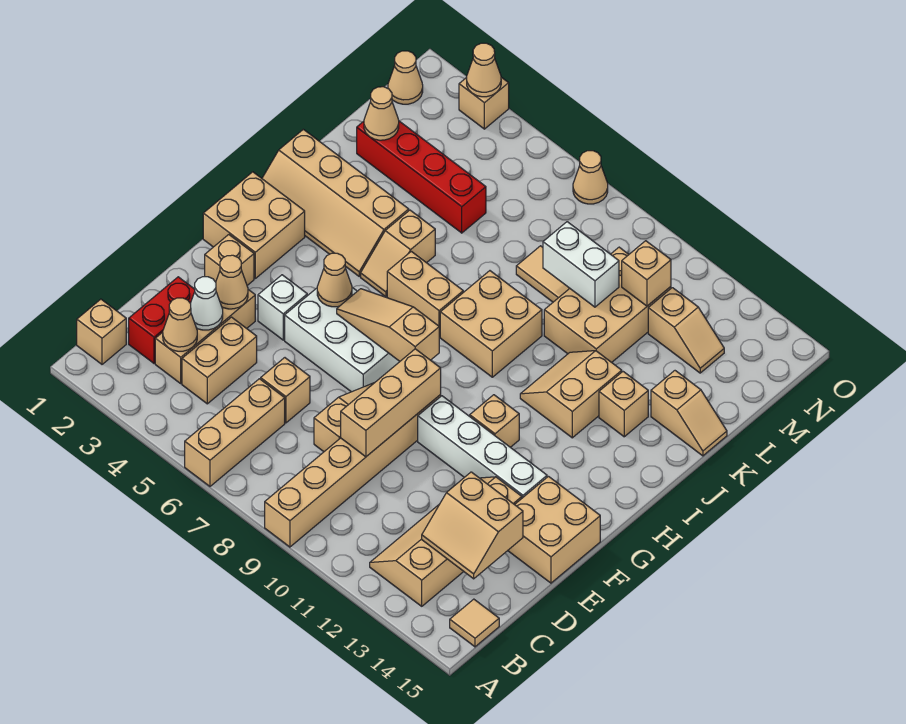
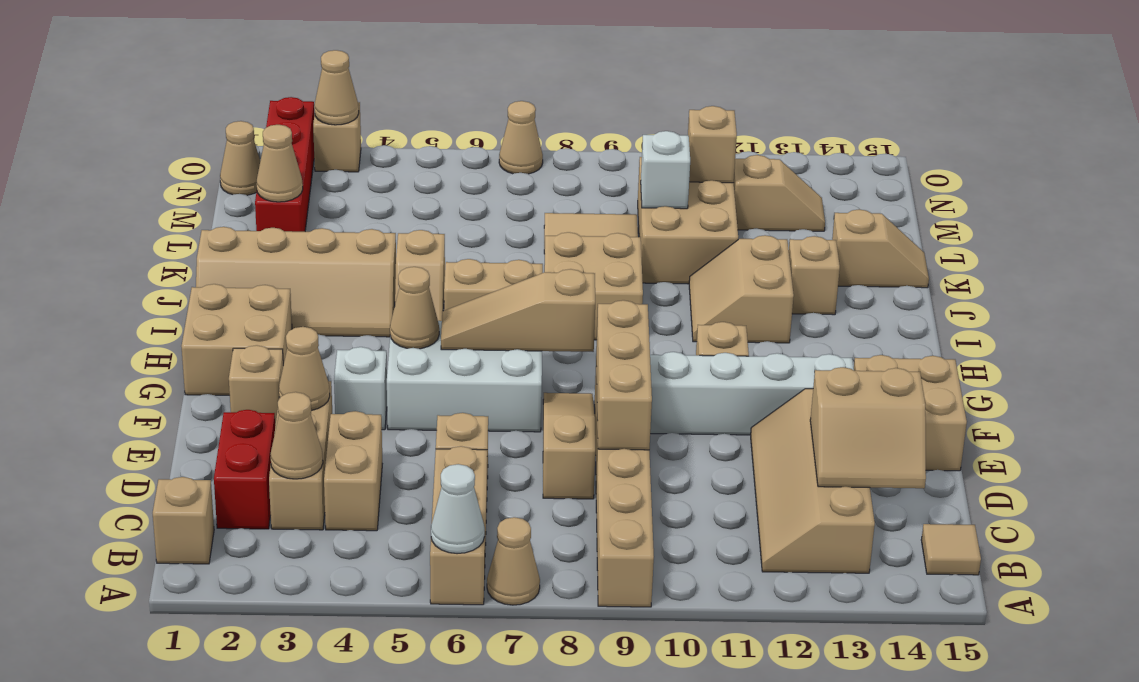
none -> tan 1x1 cone [487,517,540,605]
white 1x1 cone [190,277,223,330] -> white 1x1 cone moved to [431,464,485,554]
red 1x4 brick [357,121,486,233] -> red 1x4 brick turned to [255,97,314,232]
white 1x2 brick [543,222,619,307] -> white 1x1 brick [641,131,690,209]

